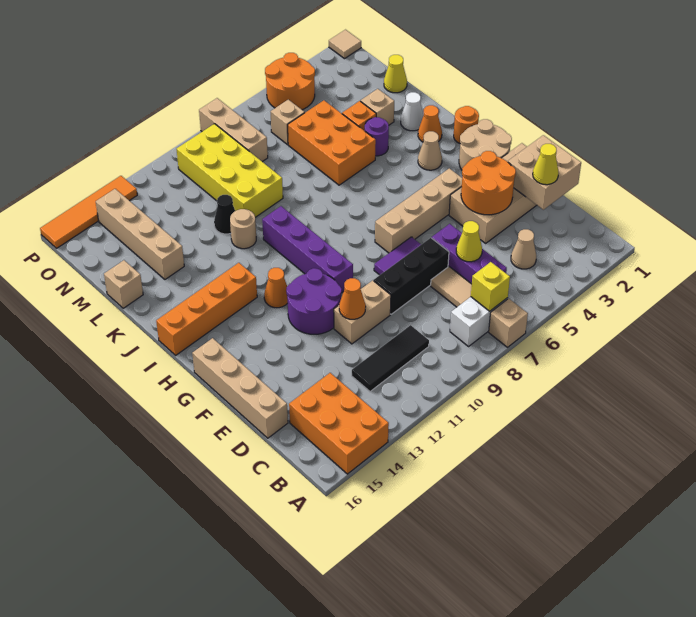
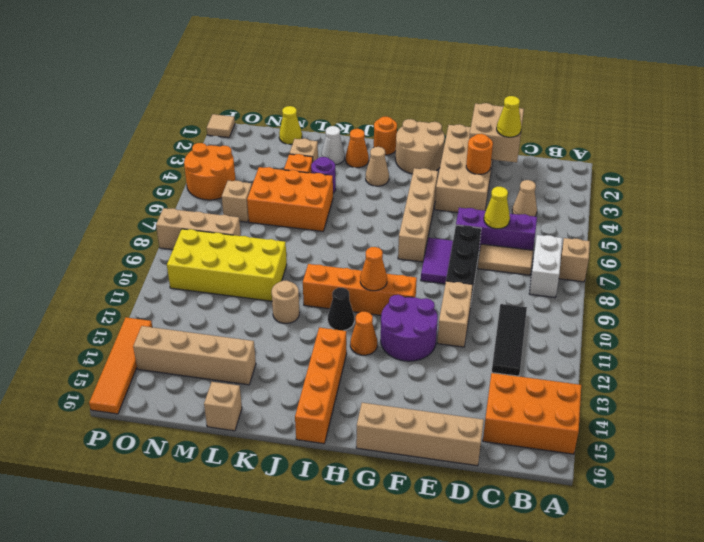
yellow 1x1 brick [471,262,510,311] -> none
orange 2x2 round brick [461,151,516,215] -> orange 1x1 round brick [466,134,493,174]
orange 1x1 cone [339,278,366,319] -> orange 1x1 cone moved to [360,247,387,291]
purple 1x4 brick [262,206,353,292] -> orange 1x4 brick [303,264,417,315]
black 1x1 cone [214,195,235,234] -> black 1x1 cone moved to [328,288,354,331]

